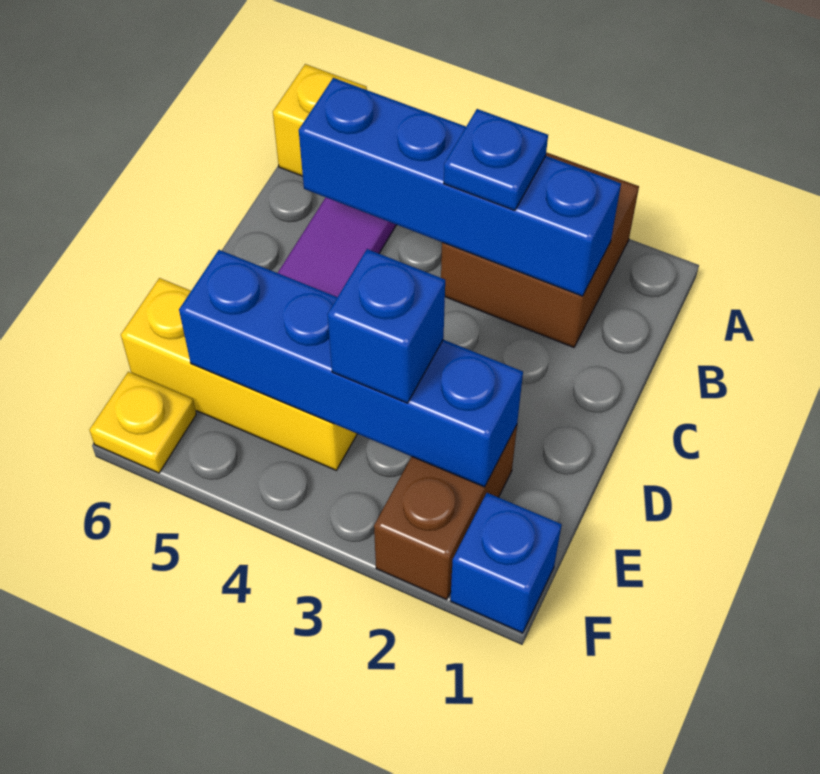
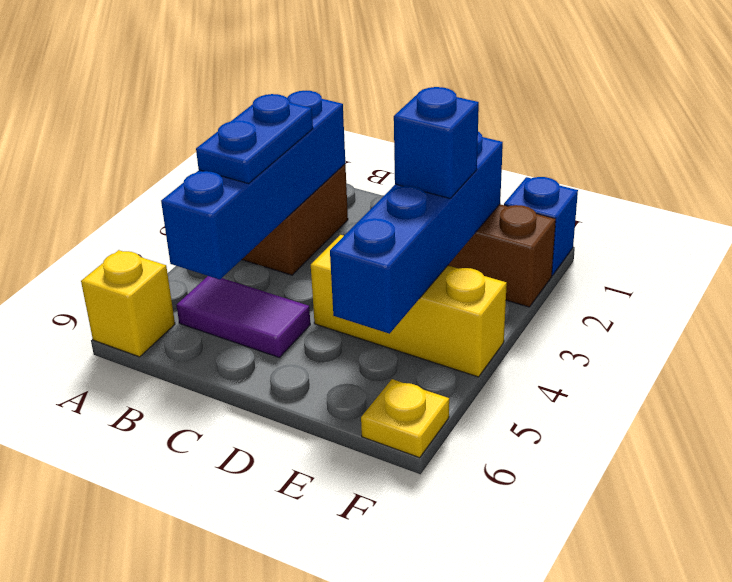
blue 1x1 plate [444,109,548,210] -> blue 1x2 plate [196,94,313,184]
yellow 1x3 brick [121,278,357,470] -> yellow 1x3 brick turned to [311,235,507,377]

